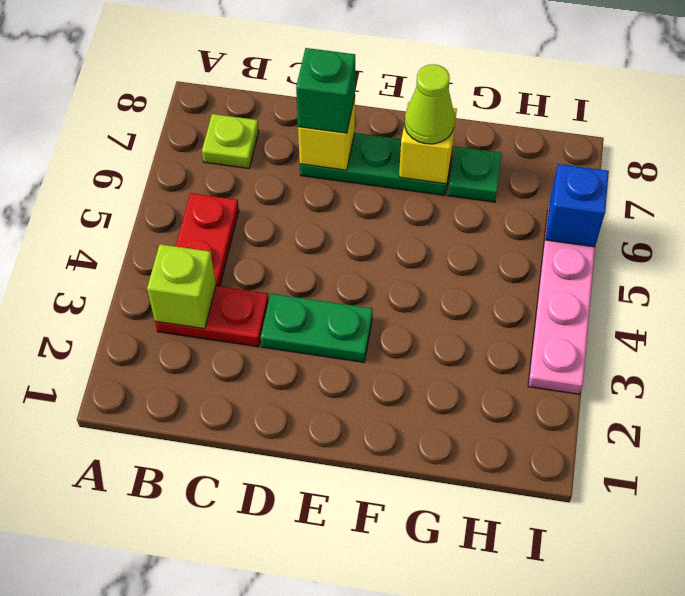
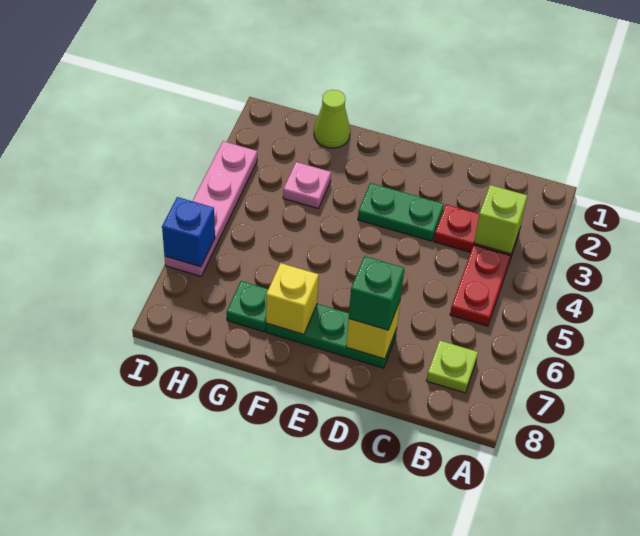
lime 1x1 cone [405,64,455,144] -> lime 1x1 cone moved to [314,90,350,148]
none -> pink 1x1 plate [283,162,331,208]

